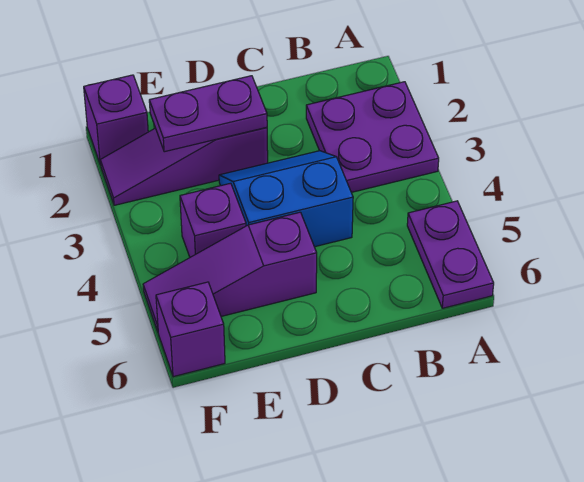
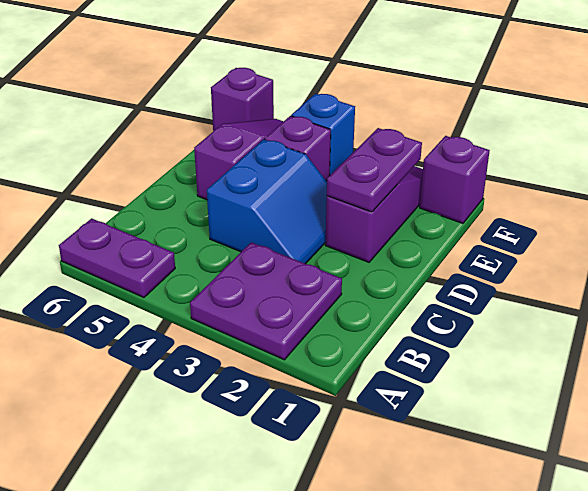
none -> blue 1x1 brick [291,94,355,175]

